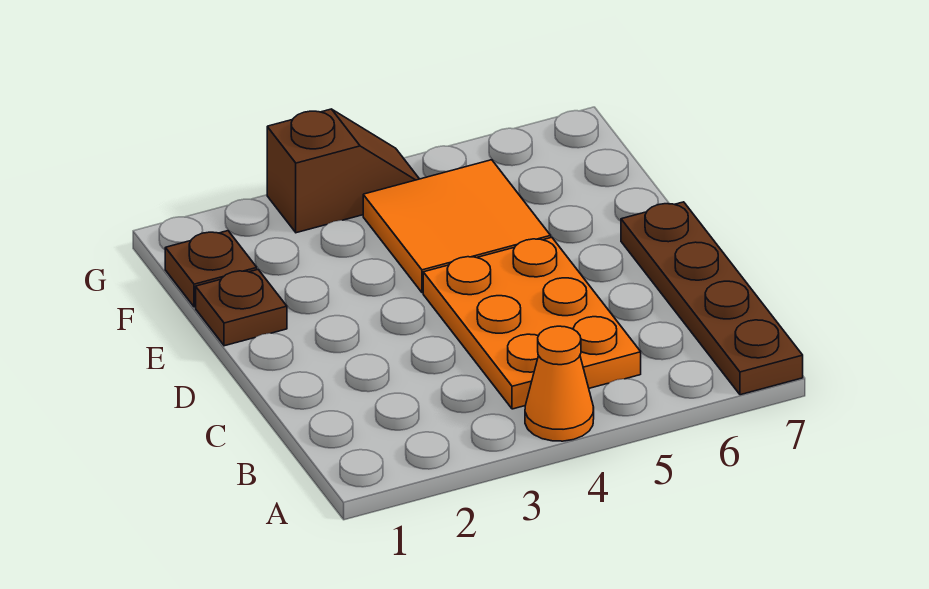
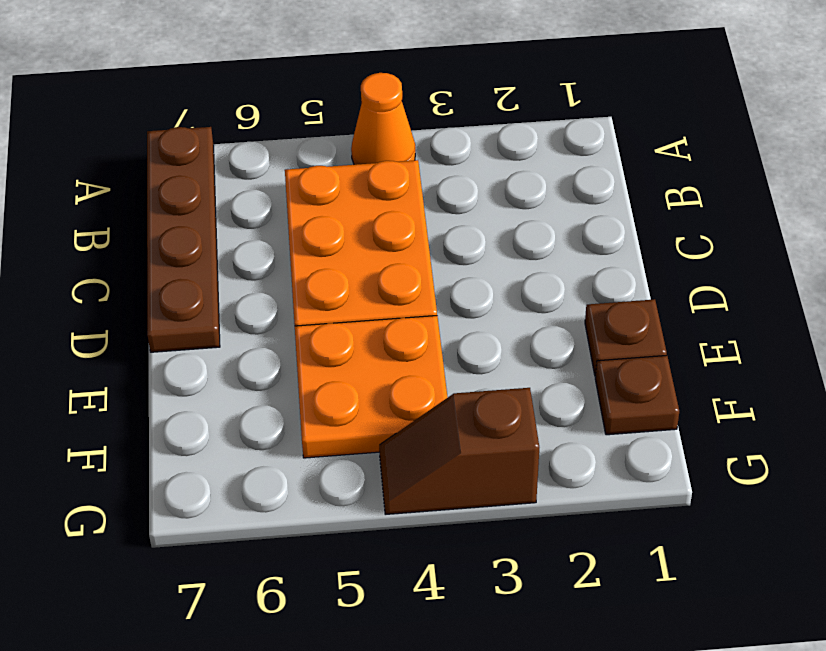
orange 2x2 tile [363,160,551,293] -> orange 2x2 plate [295,316,448,458]

